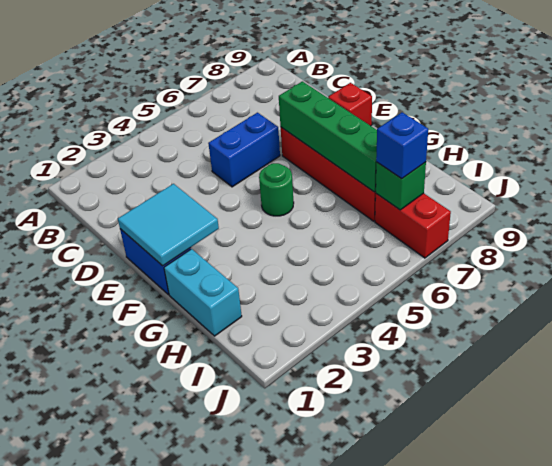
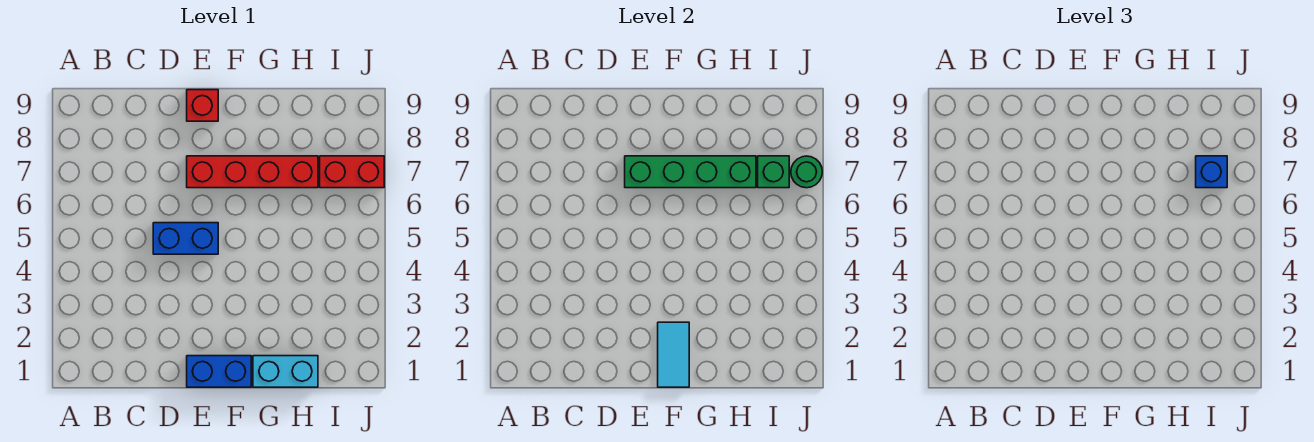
blue 1x2 brick [208,113,280,187] -> blue 1x2 brick turned to [153,223,218,254]
cyan 2x2 tile [118,184,219,266] -> cyan 1x2 tile [658,322,689,387]
green 1x1 round brick [259,163,294,216] -> green 1x1 round brick moved to [791,156,822,188]

